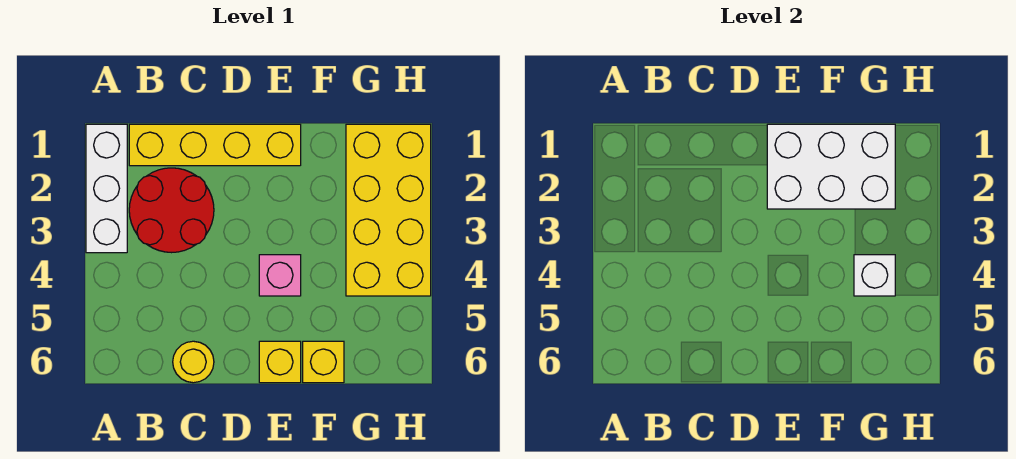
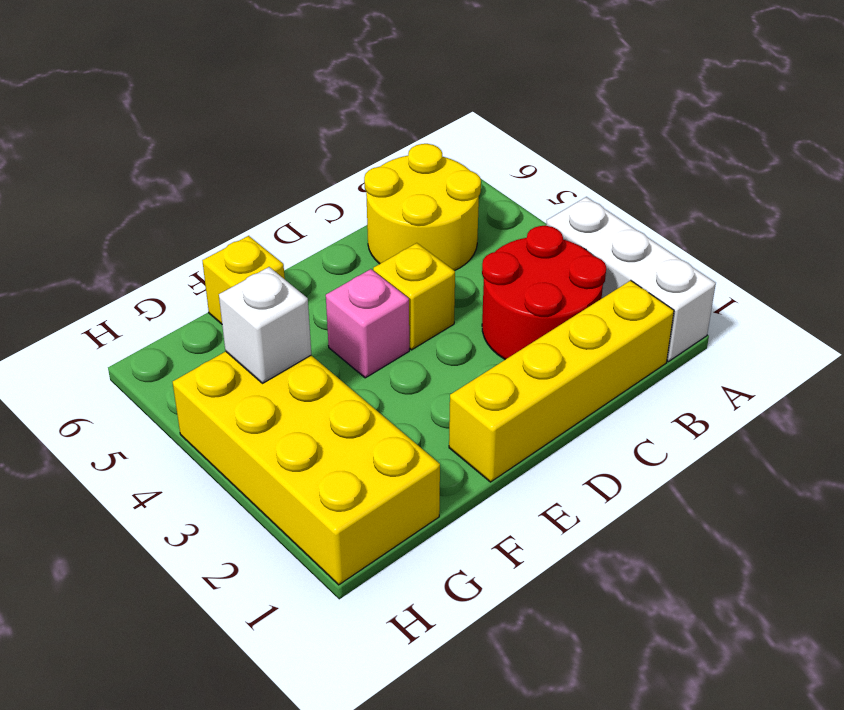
yellow 1x1 round brick [173,341,214,383] -> yellow 2x2 round brick [364,144,481,271]
white 2x3 brick [767,124,895,209] -> none
yellow 1x1 brick [259,341,301,383] -> yellow 1x1 brick moved to [373,243,455,350]

